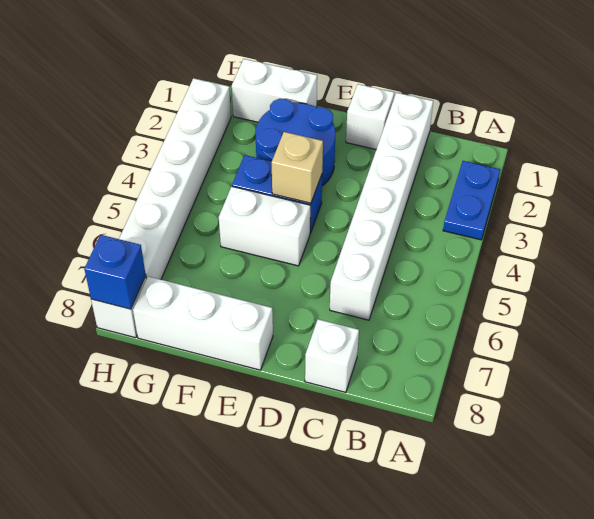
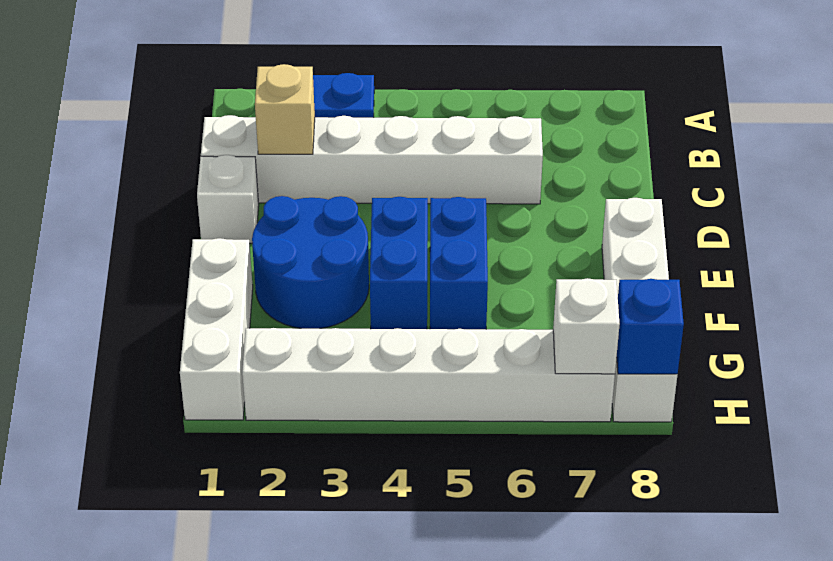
white 1x1 brick [305,319,359,392] -> white 1x1 brick moved to [553,278,620,374]
tan 1x1 brick [272,132,323,203] -> tan 1x1 brick moved to [255,64,315,154]
white 1x2 brick [219,187,310,266] -> blue 1x2 brick [430,197,488,329]
white 1x2 brick [232,59,317,122] -> white 1x3 brick [180,238,253,420]

